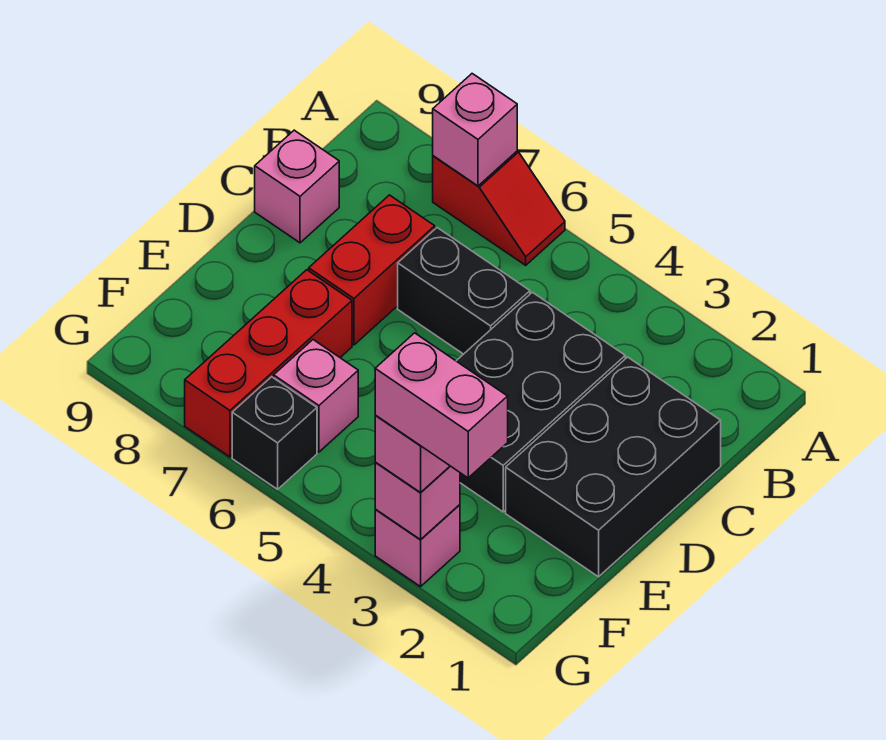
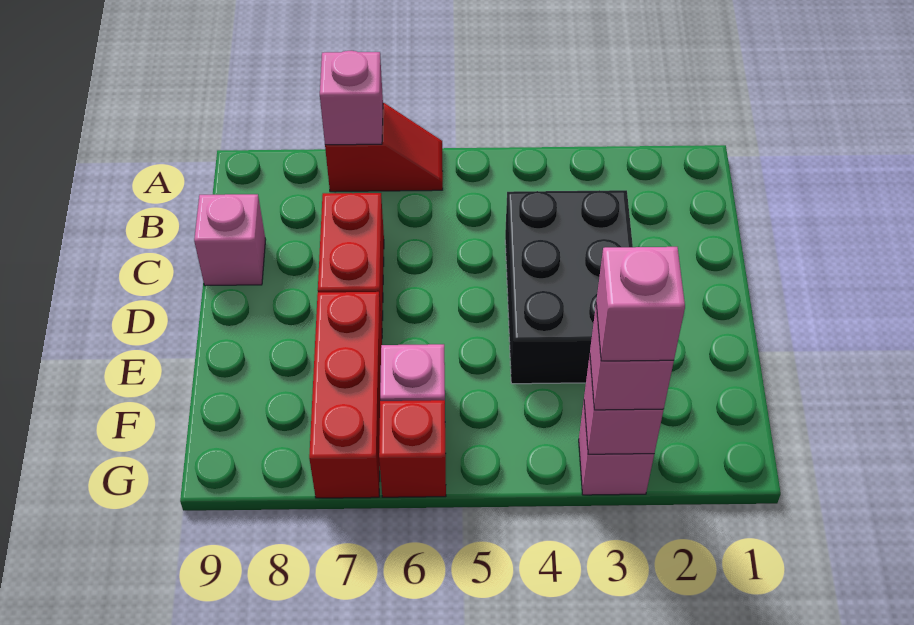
black 2x3 brick [506,357,721,577] -> none
black 1x2 brick [398,228,530,354] -> none
pink 1x2 brick [375,333,508,478] -> pink 1x1 brick [596,247,685,361]
black 1x1 brick [232,377,317,489] -> red 1x1 brick [379,400,446,497]

